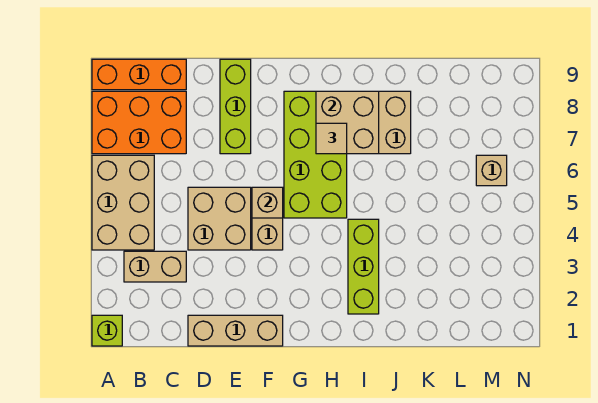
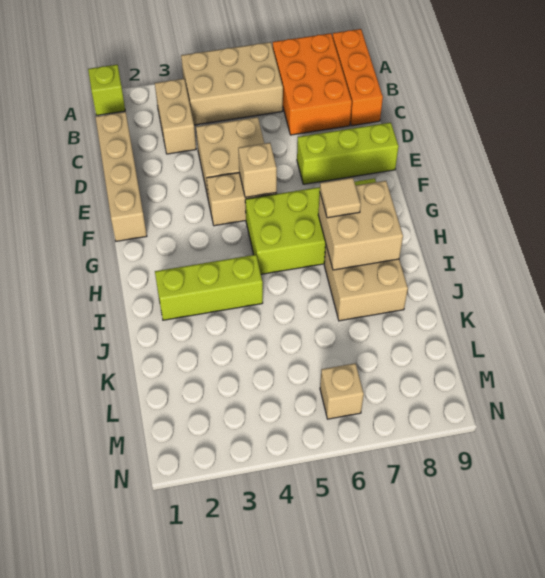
tan 1x3 brick [188,315,283,346] -> tan 1x4 brick [95,112,147,241]

